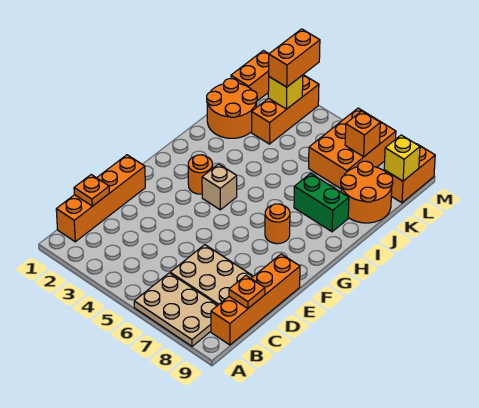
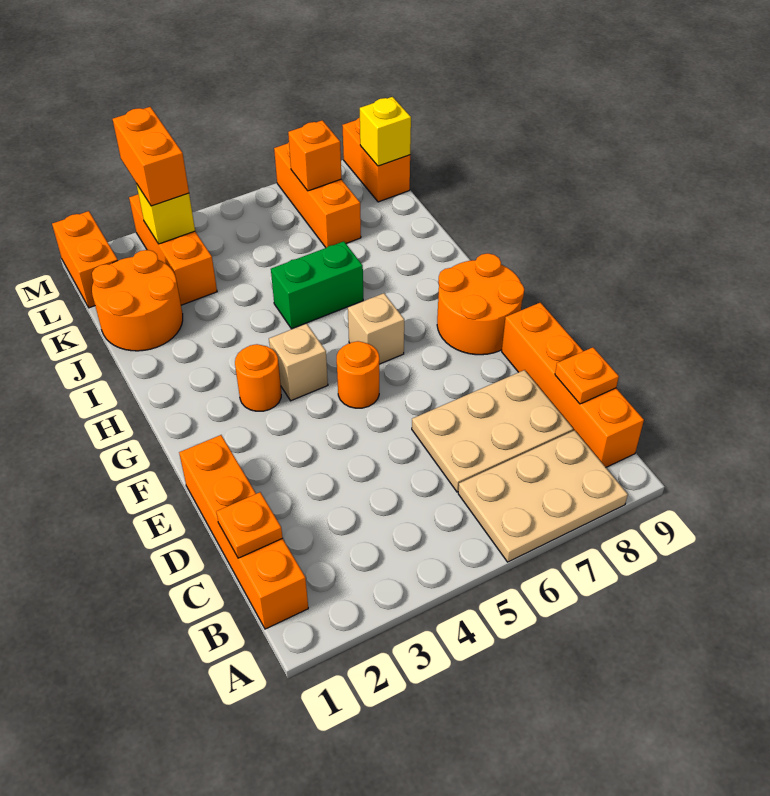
none -> tan 1x1 brick [348,293,404,364]
orange 1x1 round brick [265,204,290,244] -> orange 1x1 round brick moved to [337,341,379,408]
green 1x2 brick [294,173,349,232] -> green 1x2 brick moved to [271,241,363,329]
orange 2x2 round brick [341,161,393,223] -> orange 2x2 round brick moved to [437,253,524,355]
orange 2x3 brick [309,108,396,189] -> orange 1x3 brick [274,142,361,248]

